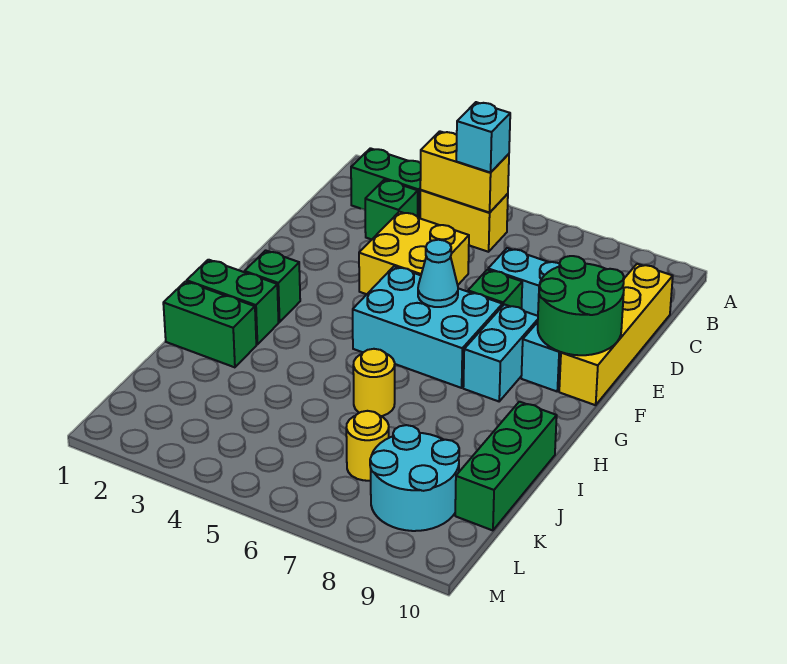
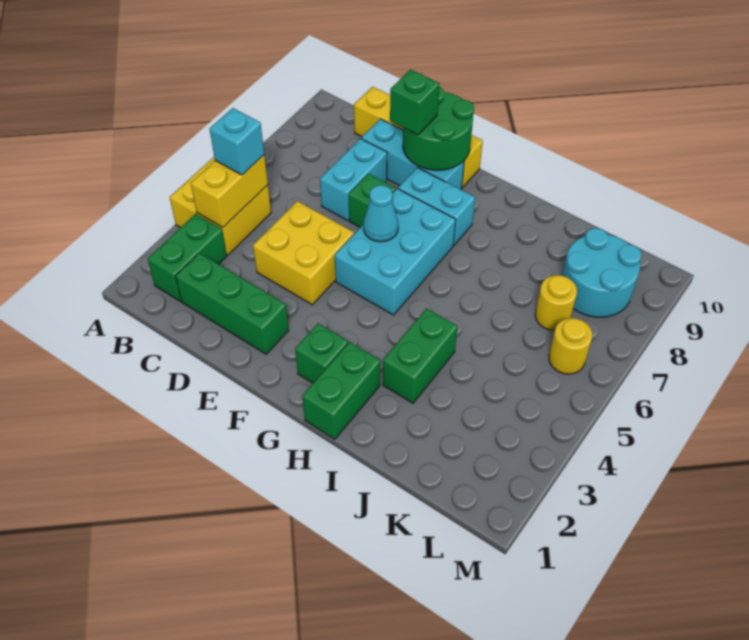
yellow 1x2 brick [420,190,508,252] -> yellow 2x2 brick [170,157,271,255]
green 1x1 brick [365,179,418,239] -> green 1x1 brick moved to [390,70,439,135]
green 1x2 brick [163,281,256,367] -> green 1x2 brick moved to [383,309,457,403]
yellow 1x1 round brick [353,349,395,416] -> yellow 1x1 round brick moved to [549,318,592,374]
green 1x3 brick [455,402,557,530] -> green 1x3 brick moved to [176,253,289,354]

